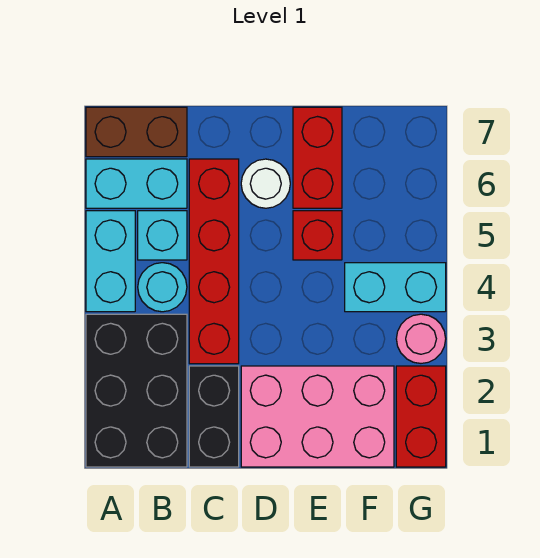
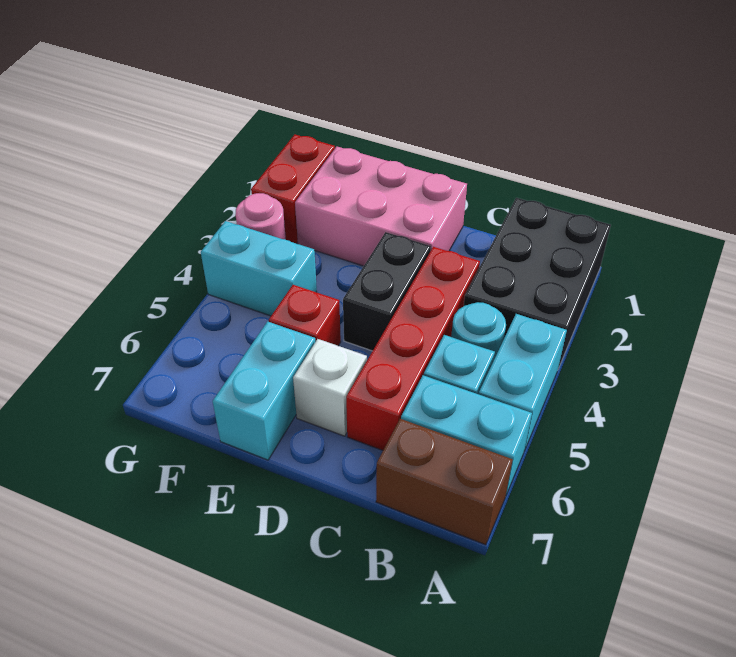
black 1x2 brick [189,366,239,467] -> black 1x2 brick moved to [343,232,431,351]
white 1x1 round brick [241,159,290,208] -> white 1x1 brick [293,339,367,436]
red 1x2 brick [293,107,342,208] -> cyan 1x2 brick [213,322,315,460]

